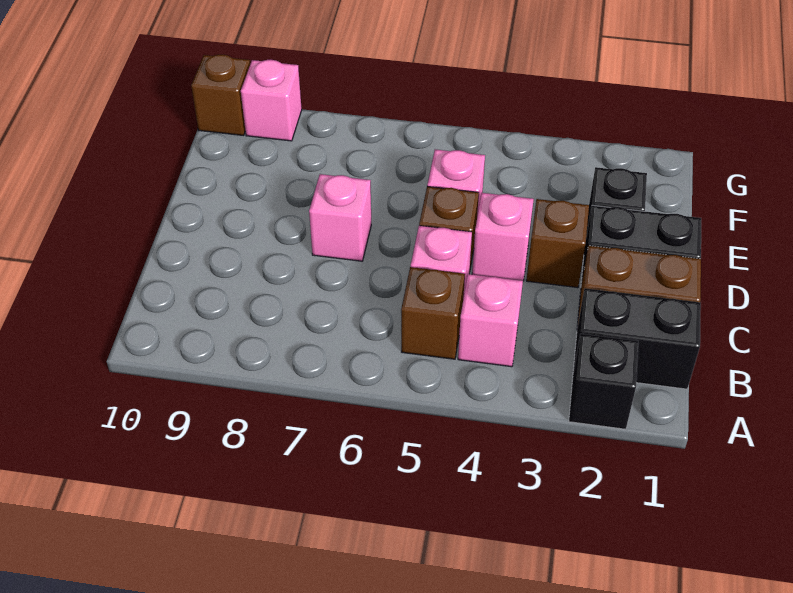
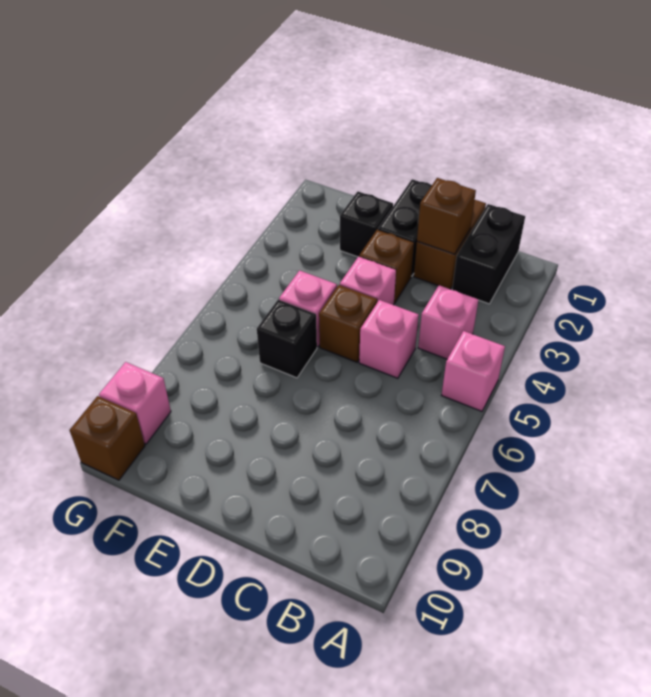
black 1x1 brick [569,334,638,429] -> black 1x1 brick moved to [257,300,317,378]
brown 1x1 brick [401,267,465,359] -> brown 1x1 brick moved to [417,178,476,254]
pink 1x1 brick [309,174,371,261] -> pink 1x1 brick moved to [442,331,505,411]

